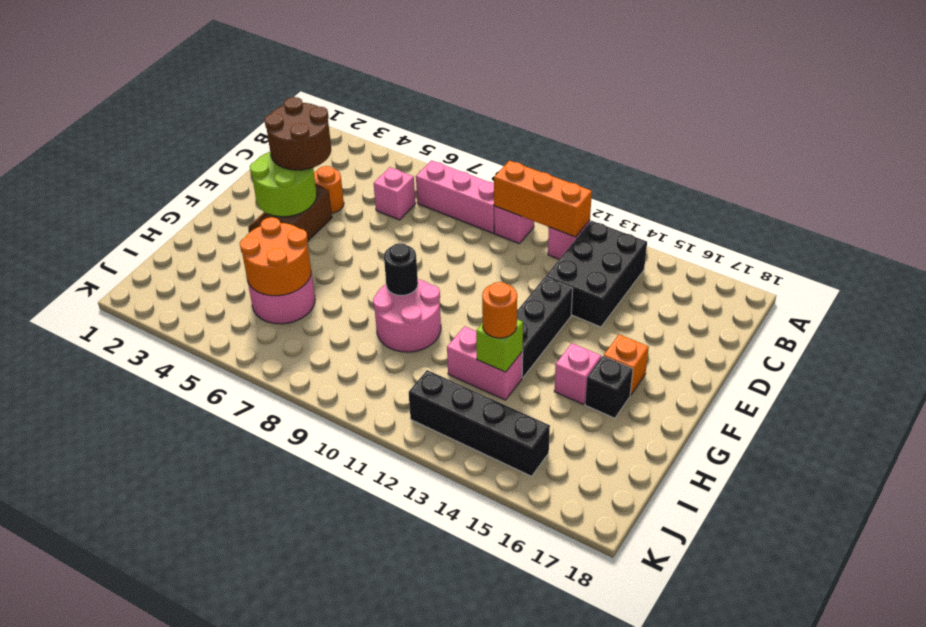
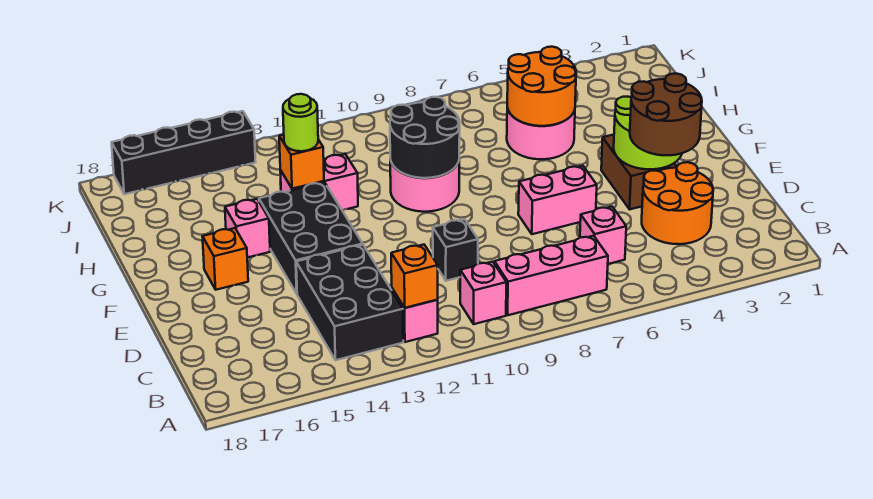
orange 1x3 brick [494,161,592,237] -> orange 1x1 brick [391,245,438,308]
orange 1x1 round brick [314,166,344,213] -> orange 2x2 round brick [642,162,713,244]
none -> pink 1x2 brick [518,166,597,234]
black 1x3 brick [517,277,573,378] -> black 2x3 brick [259,182,363,294]
black 1x1 round brick [384,243,418,296] -> black 2x2 round brick [390,97,460,178]
black 1x1 brick [585,356,633,418] -> black 1x1 brick moved to [433,219,478,281]
lime 1x1 brick [476,319,523,372] -> orange 1x1 brick [279,135,324,189]
orange 1x1 round brick [482,282,517,338] -> lime 1x1 round brick [283,94,318,151]
black 1x4 brick [409,370,550,476] -> black 1x4 brick moved to [112,111,256,194]

